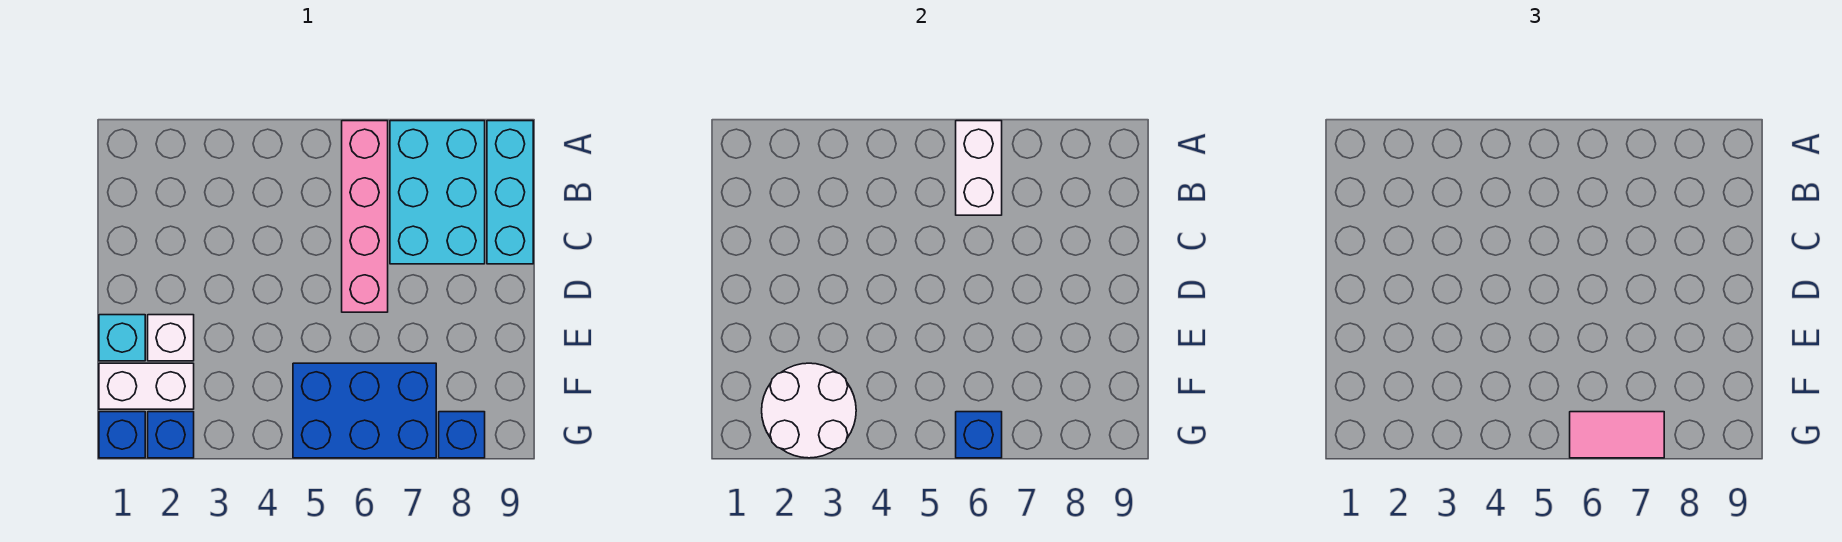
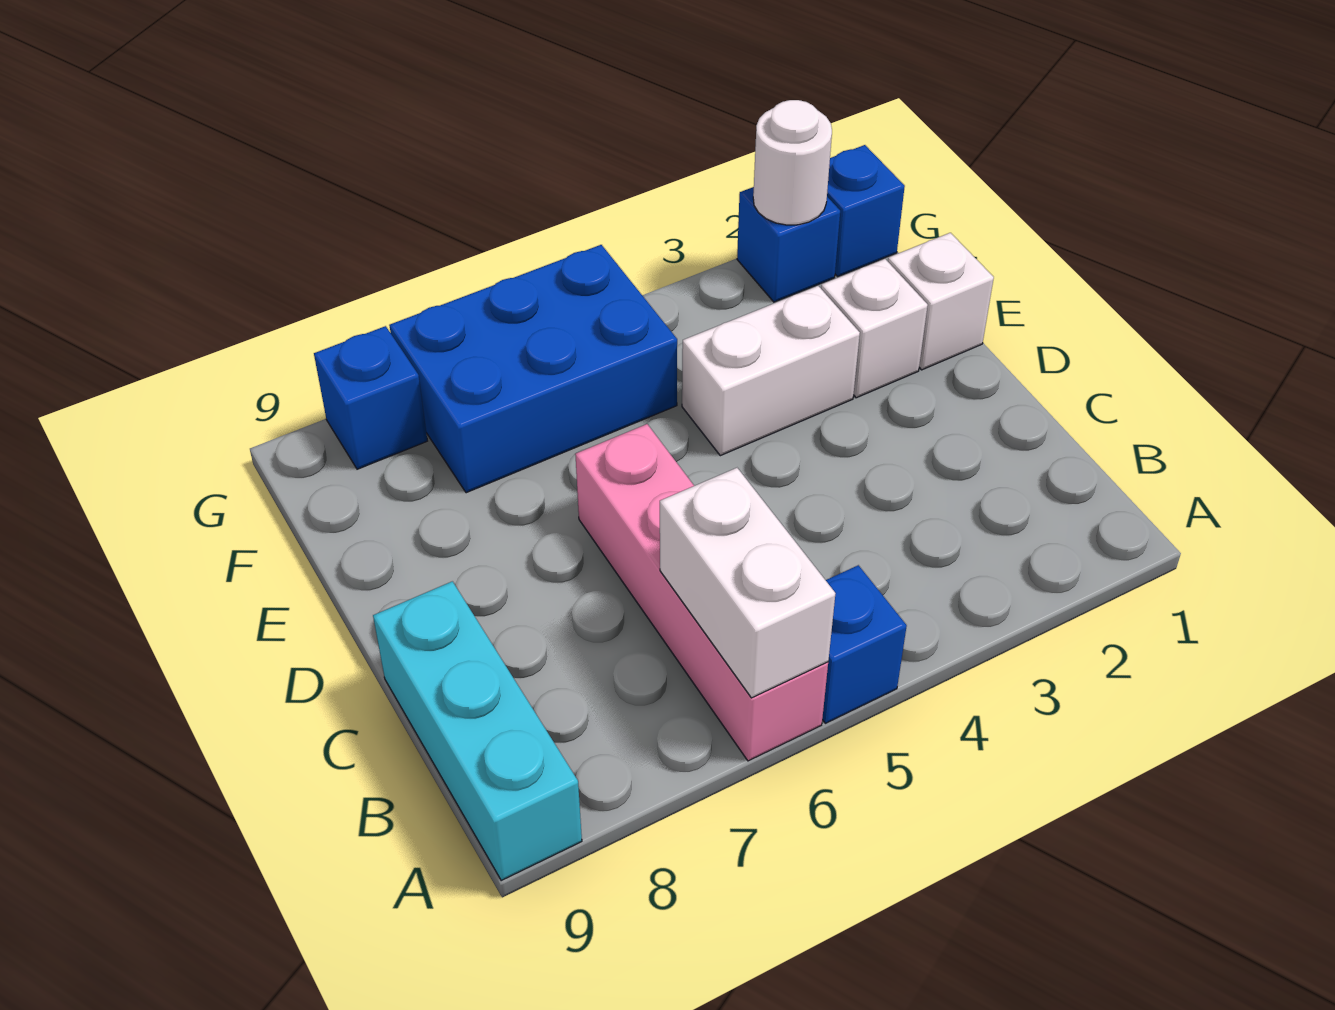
cyan 2x3 brick [390,121,485,264] -> none
cyan 1x1 brick [99,315,145,361] -> white 1x1 brick [888,233,994,370]
white 1x2 brick [99,363,194,409] -> white 1x2 brick moved to [682,286,860,456]
white 2x2 round brick [762,363,856,458] -> white 1x1 round brick [753,100,832,225]
blue 1x1 brick [956,412,1002,458] -> blue 1x1 brick moved to [822,565,907,723]
pink 1x2 tile [1570,412,1664,458] -> none

